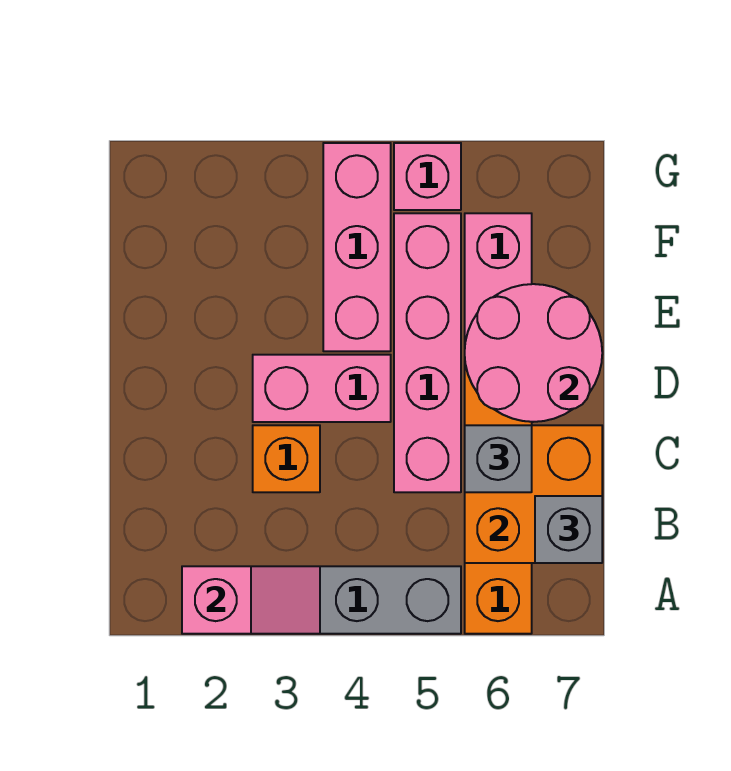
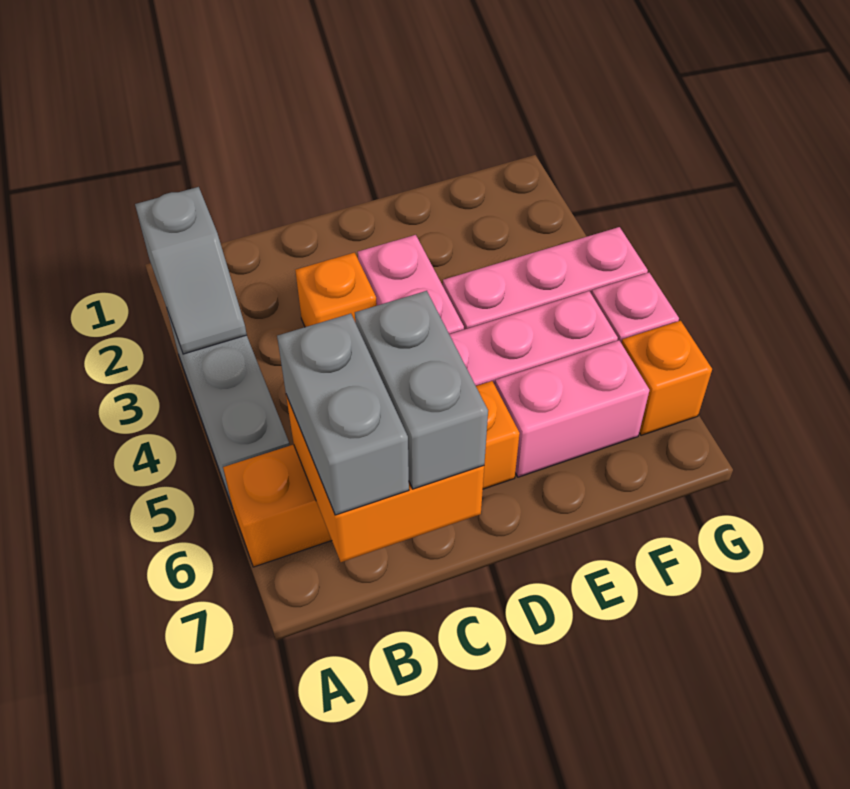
pink 1x2 slope [182,566,320,634] -> grey 1x2 slope [135,187,247,354]
grey 1x1 brick [535,496,602,563] -> grey 1x2 brick [277,314,409,515]
grey 1x1 brick [465,425,532,492] -> grey 1x2 brick [355,291,488,489]
pink 2x2 round brick [465,284,602,422] -> none
none -> orange 1x1 brick [622,321,712,435]

